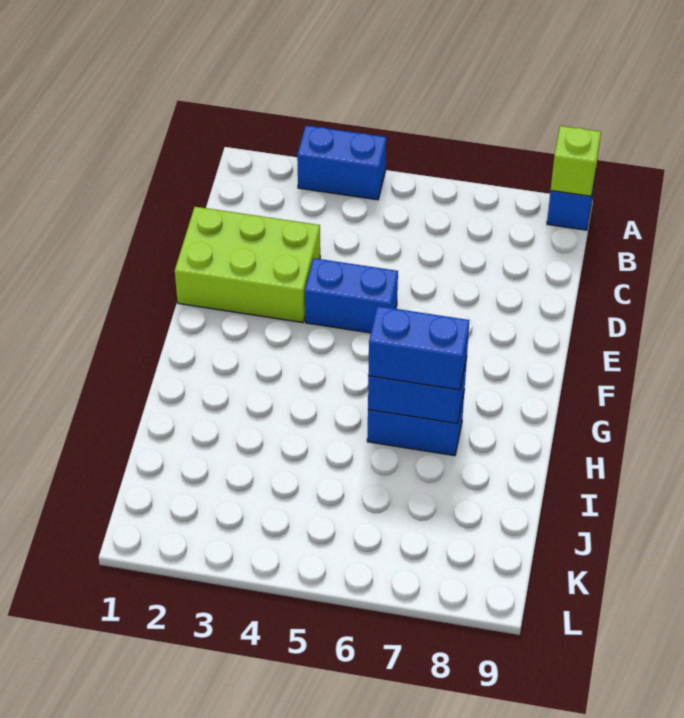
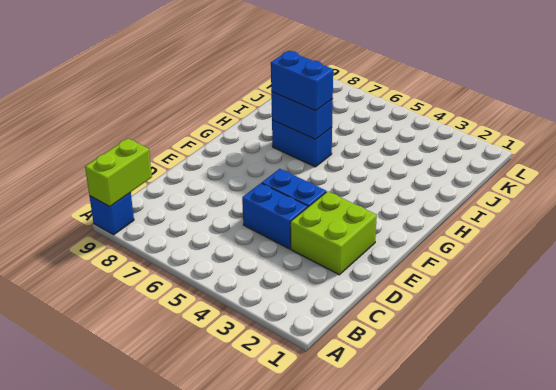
blue 1x2 brick [297,126,386,200] -> blue 1x2 brick moved to [242,183,308,249]
lime 1x1 brick [551,126,601,196] -> lime 1x2 brick [85,138,152,206]
lime 2x3 brick [175,207,320,323] -> lime 2x2 brick [290,191,377,275]

